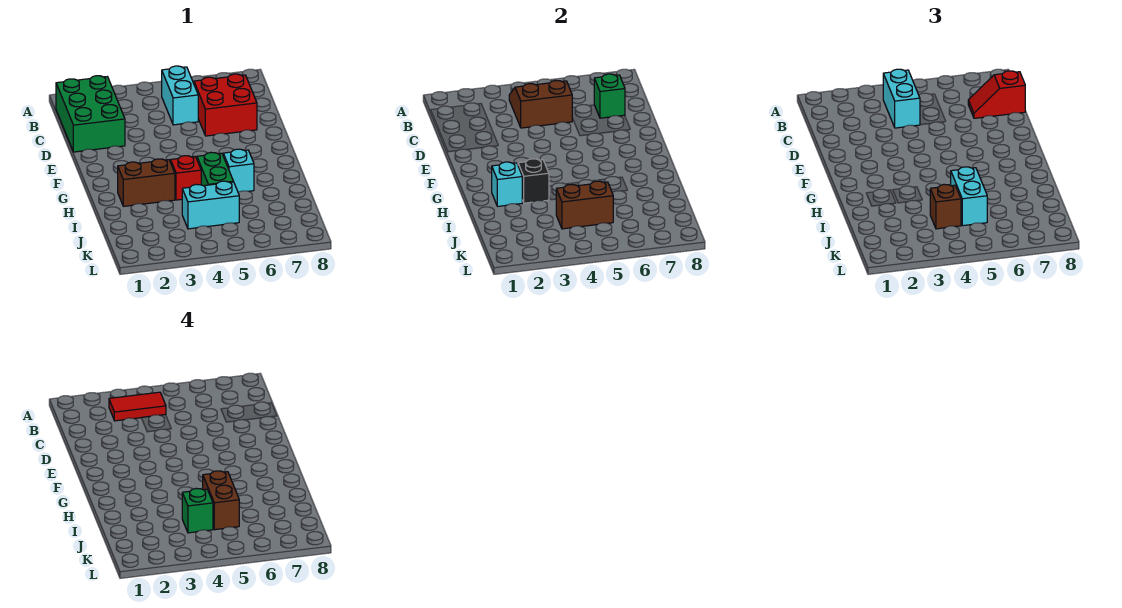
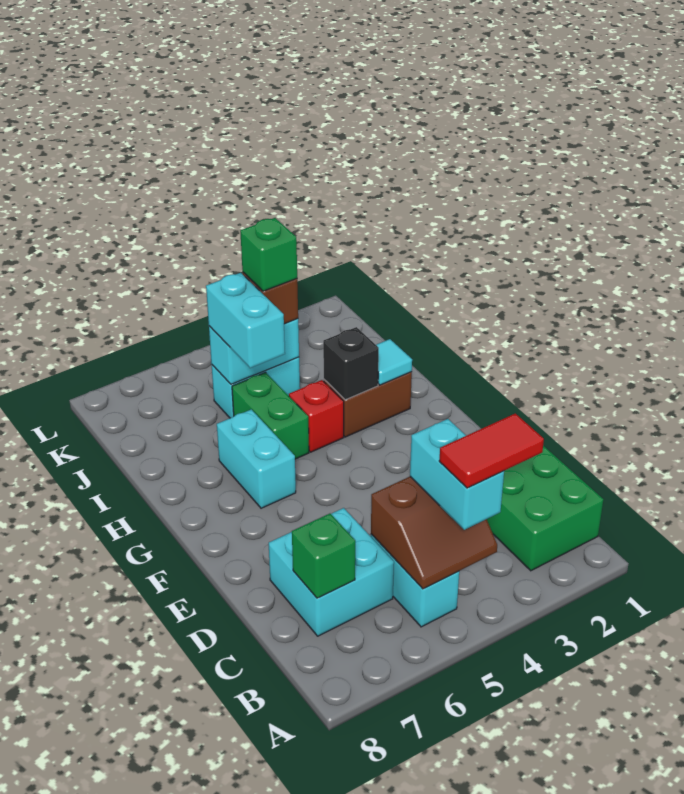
red 2x2 brick [194,74,257,136] -> cyan 2x2 brick [269,508,394,636]
red 1x2 slope [968,71,1025,118] -> none
cyan 1x1 brick [492,162,522,206] -> cyan 1x1 tile [377,339,412,385]
cyan 1x1 brick [223,149,254,192] -> cyan 1x2 brick [217,409,296,508]
brown 1x2 brick [203,471,239,530] -> none
brown 1x2 brick [556,181,613,229] -> cyan 1x2 brick [209,319,299,384]

